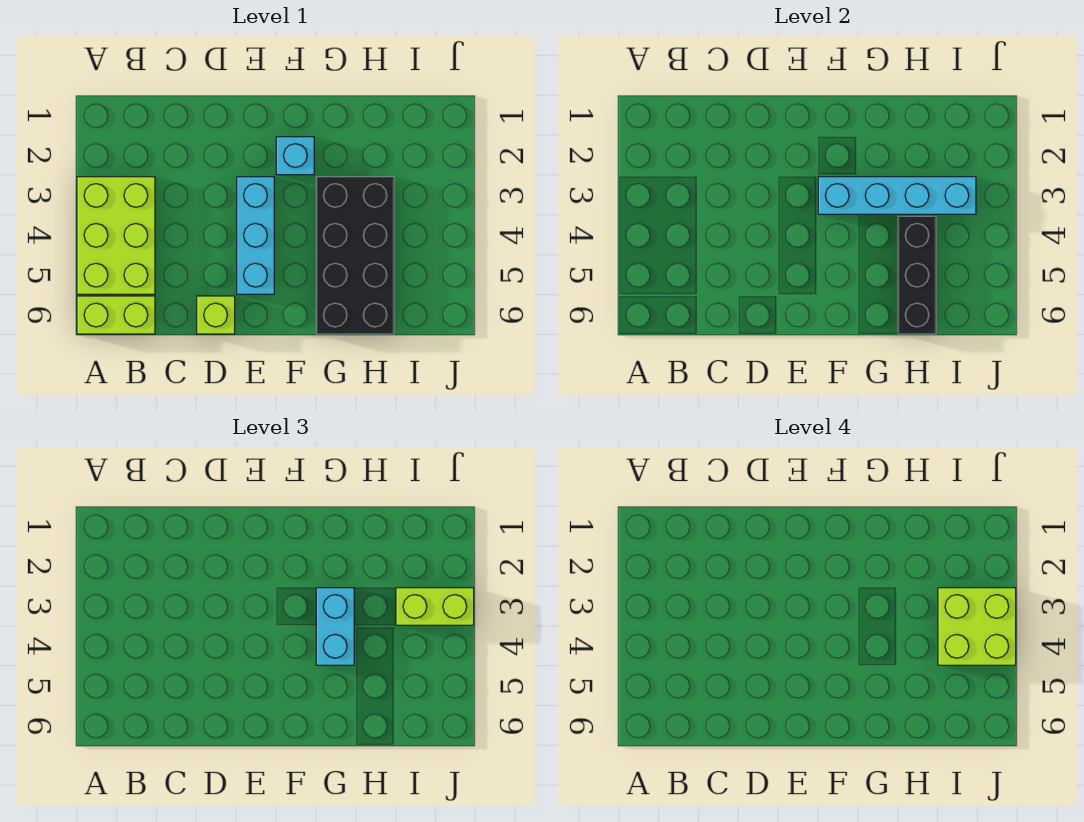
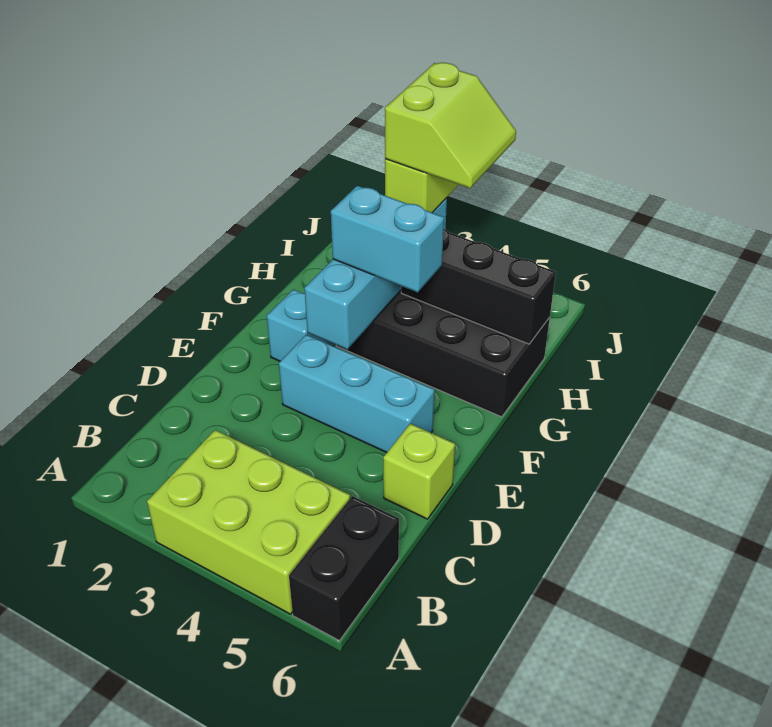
lime 1x2 brick [77,296,155,334] -> black 1x2 brick [289,496,399,640]
lime 2x2 brick [938,588,1016,665] -> lime 2x2 slope [385,63,516,188]

